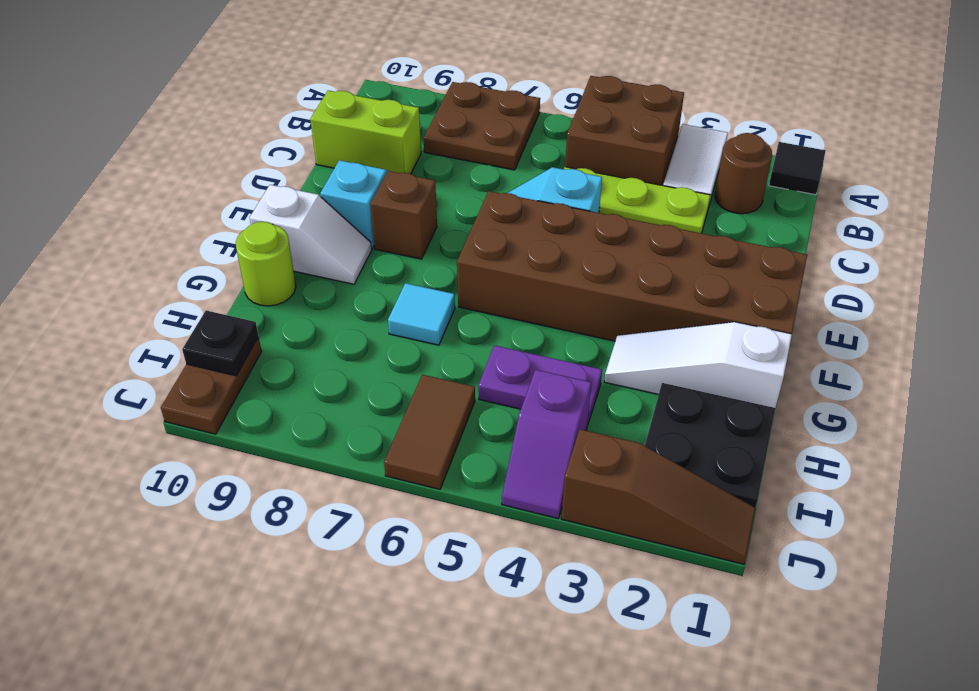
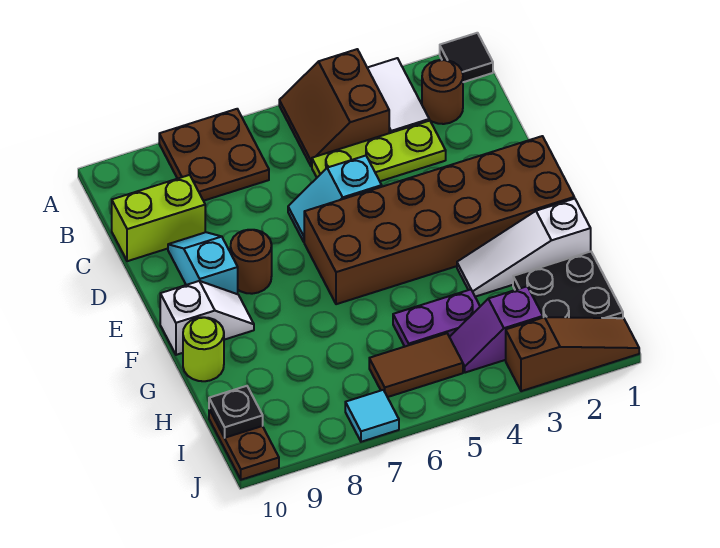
brown 2x2 brick [565,76,684,185] -> brown 2x2 slope [279,49,389,167]
brown 1x1 brick [371,171,437,259] -> brown 1x1 round brick [230,230,272,294]
cyan 1x1 tile [388,283,455,345] -> cyan 1x1 tile moved to [345,390,399,442]
purple 1x2 slope [502,370,591,518] -> purple 1x2 slope turned to [450,286,543,373]
brown 1x2 tile [384,375,475,489] -> brown 1x2 tile turned to [369,333,463,397]

